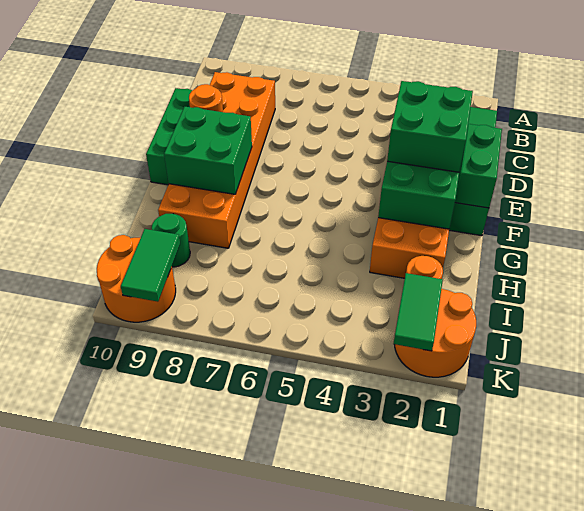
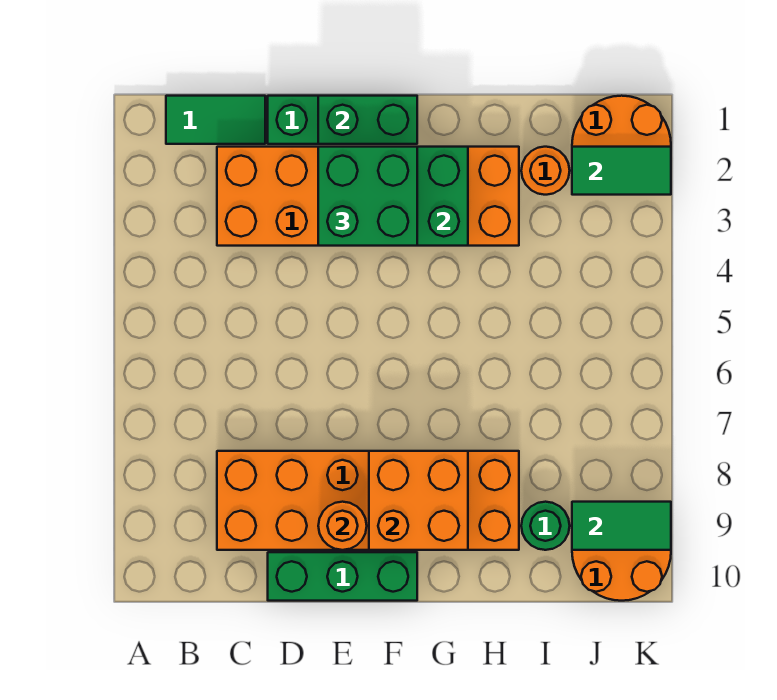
green 2x2 brick [164,107,252,194] -> orange 2x2 brick [369,451,468,550]

